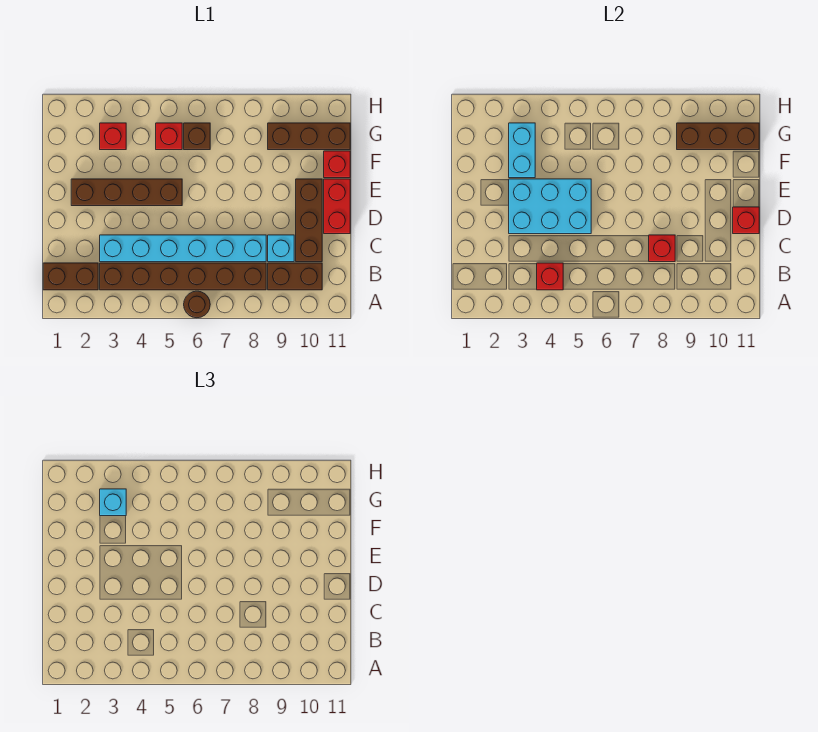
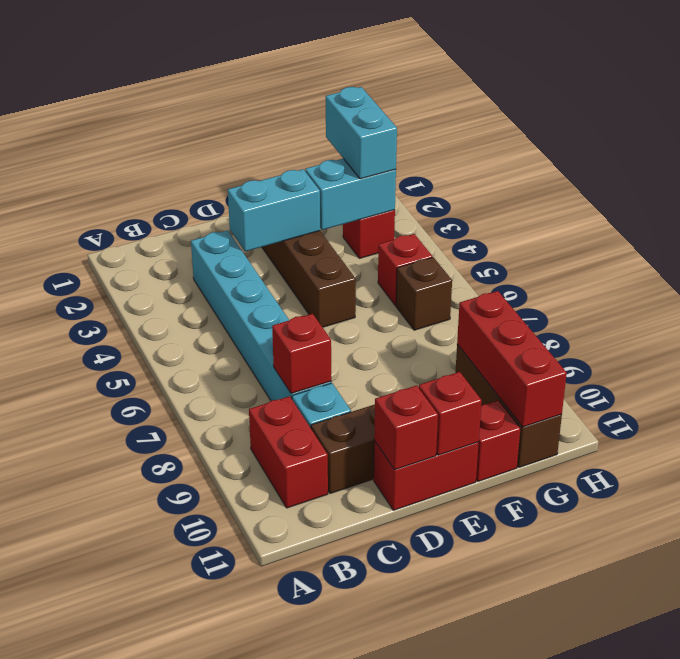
brown 1x1 round brick [184,291,210,318] -> none
brown 1x2 brick [43,263,98,290] -> none
brown 1x6 brick [100,263,266,290] -> none
red 1x1 brick [537,263,563,290] -> red 1x1 brick moved to [419,372,482,455]
brown 1x2 brick [268,263,322,290] -> red 1x2 brick [249,396,328,508]
cyan 2x3 brick [509,179,591,234] -> cyan 1x2 brick [228,169,320,251]
cyan 1x1 brick [100,489,126,516] -> cyan 1x2 brick [326,87,397,179]
brown 1x3 brick [677,123,759,150] -> red 1x3 brick [457,291,567,427]

